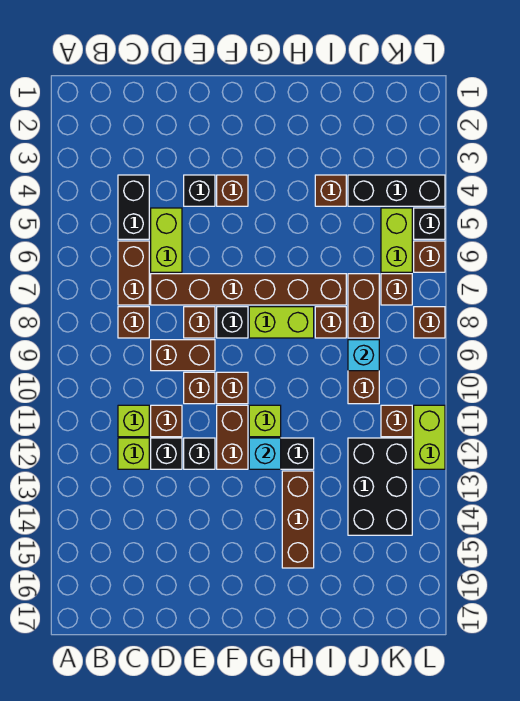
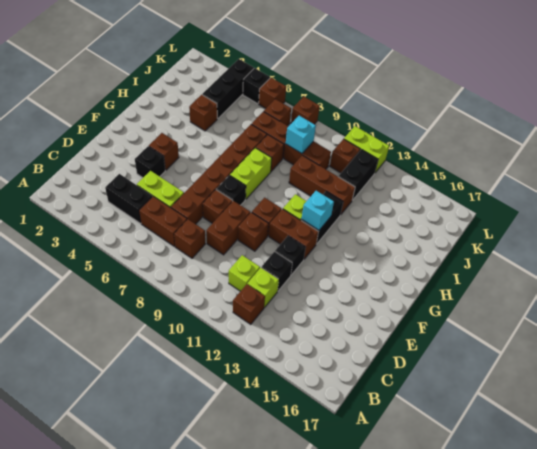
brown 1x1 brick [151,405,182,437] -> brown 1x1 brick moved to [233,284,265,324]
brown 1x3 brick [282,471,314,568] -> brown 1x3 brick moved to [289,155,355,214]
black 2x3 brick [348,438,412,535] -> black 1x2 brick [338,149,378,200]
lime 1x2 brick [381,208,412,272] -> none

